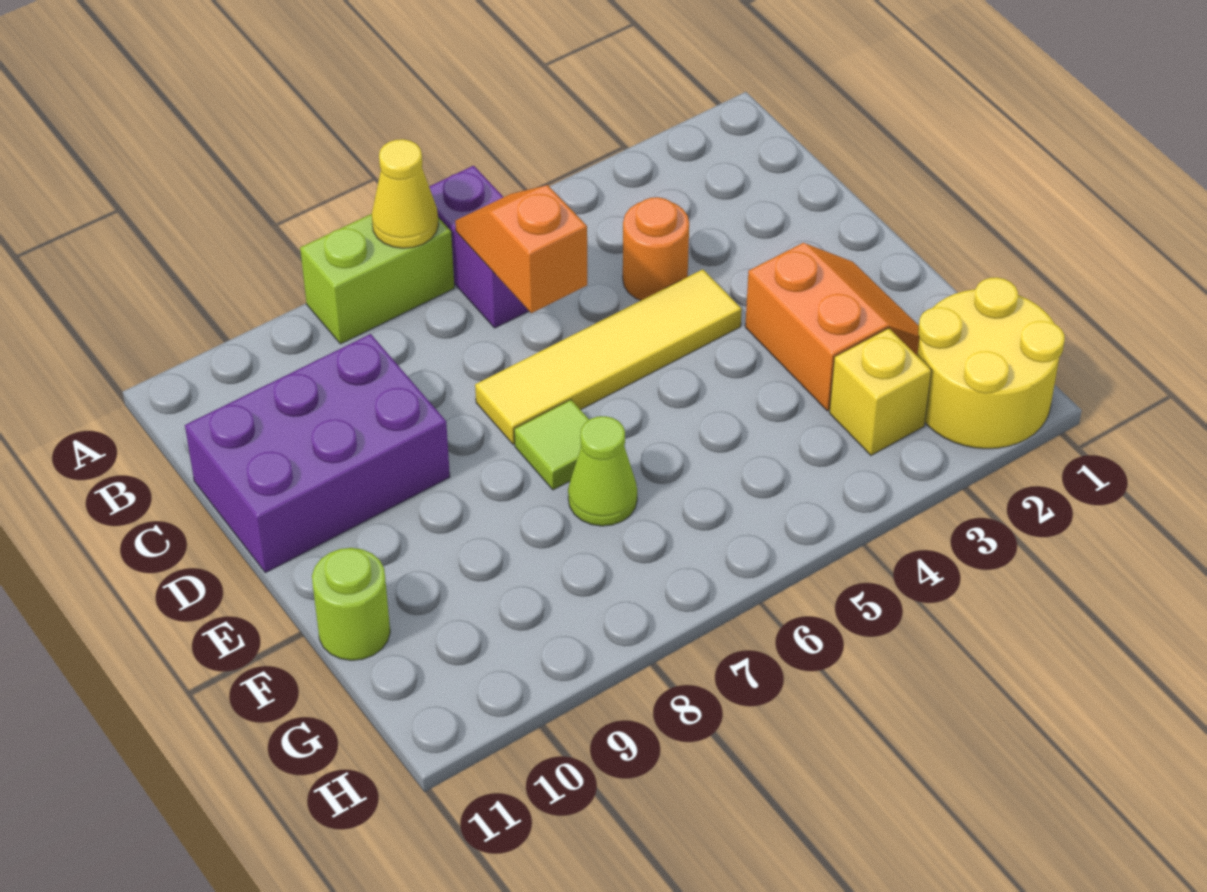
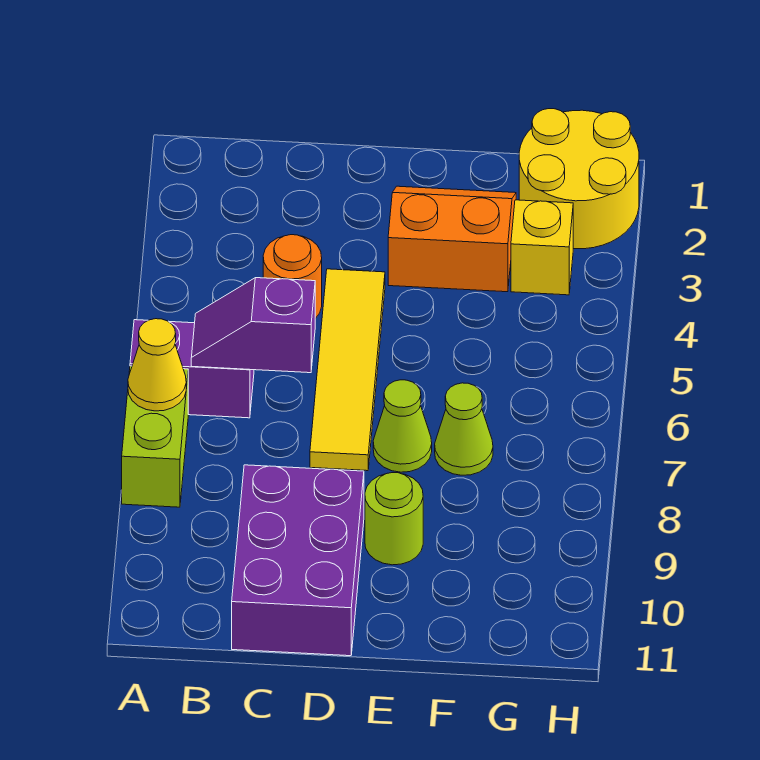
orange 1x2 slope [455,185,587,313] -> purple 1x2 slope [191,278,315,373]
lime 1x1 tile [514,400,589,490] -> lime 1x1 cone [373,380,432,472]
lime 1x1 round brick [312,548,390,661] -> lime 1x1 round brick moved to [365,473,423,565]

